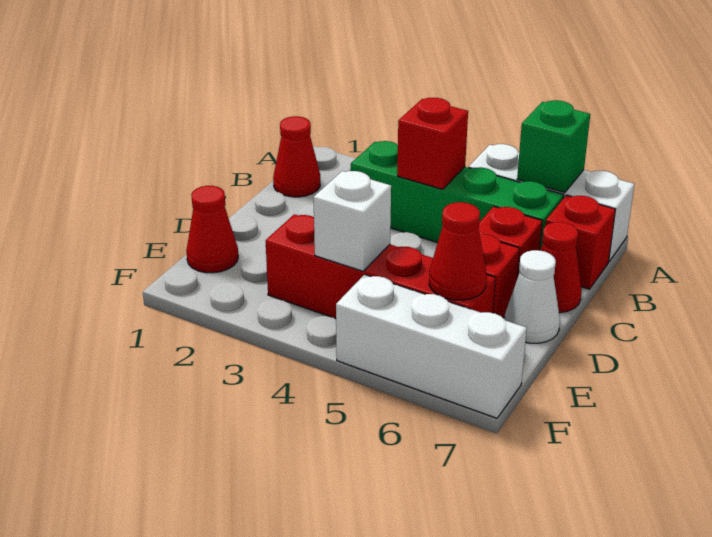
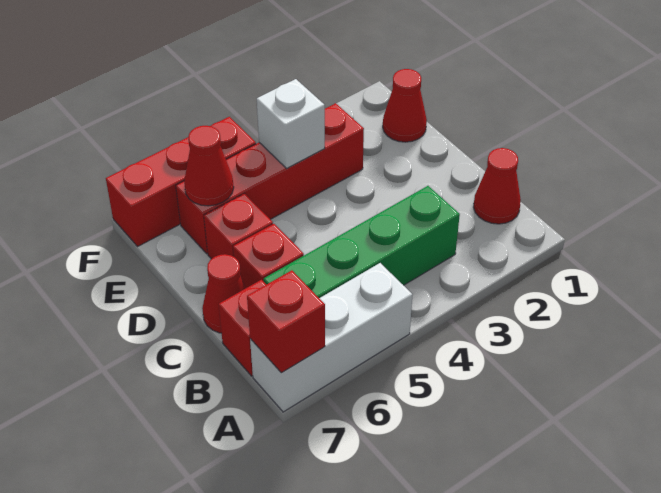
green 1x1 brick [517,100,590,193] -> none
red 1x1 brick [397,98,468,189] -> red 1x1 brick moved to [247,270,325,373]
white 1x1 cone [505,250,560,343] -> none
white 1x3 brick [336,274,527,418] -> red 1x3 brick [106,117,256,247]

